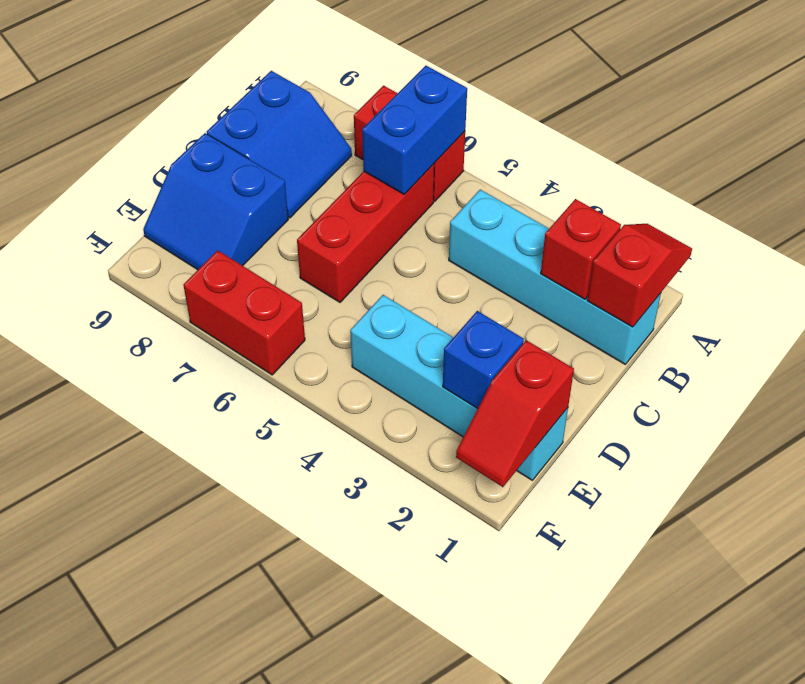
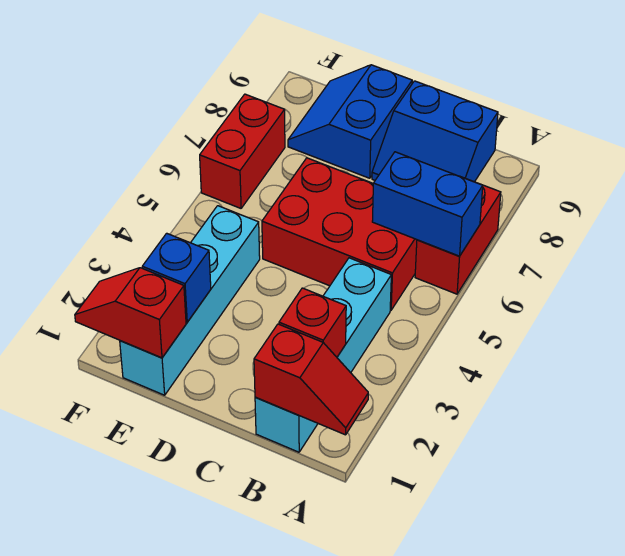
red 1x3 brick [297,164,434,302] -> red 2x3 brick [262,158,417,310]

